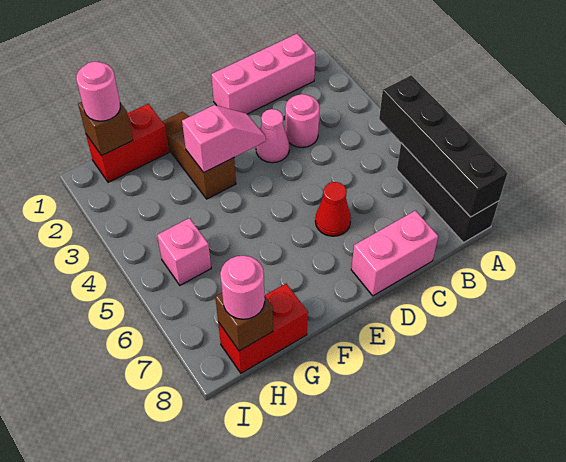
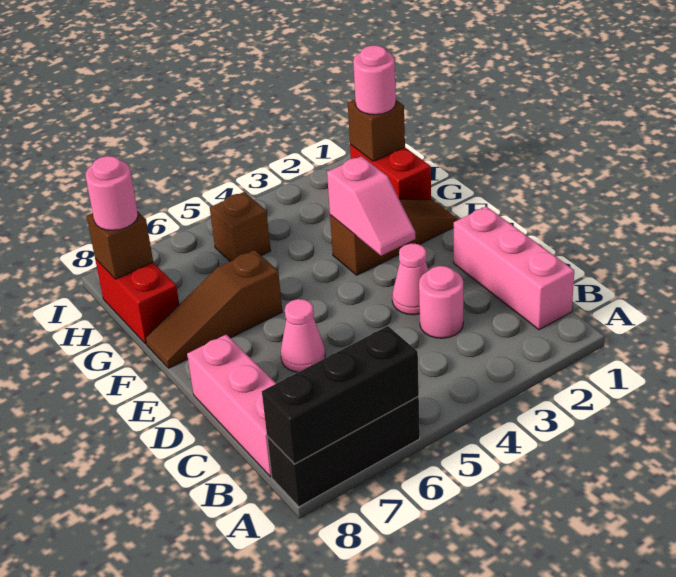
black 1x4 brick [379,75,508,217] -> black 1x3 brick [262,326,419,464]
pink 1x2 brick [351,211,438,296] -> pink 1x3 brick [187,335,276,477]
red 1x1 cone [315,182,351,236] -> pink 1x1 cone [281,299,325,372]
none -> brown 1x3 slope [145,250,282,368]
pink 1x1 brick [157,218,211,285] -> brown 1x1 brick [210,192,271,261]

